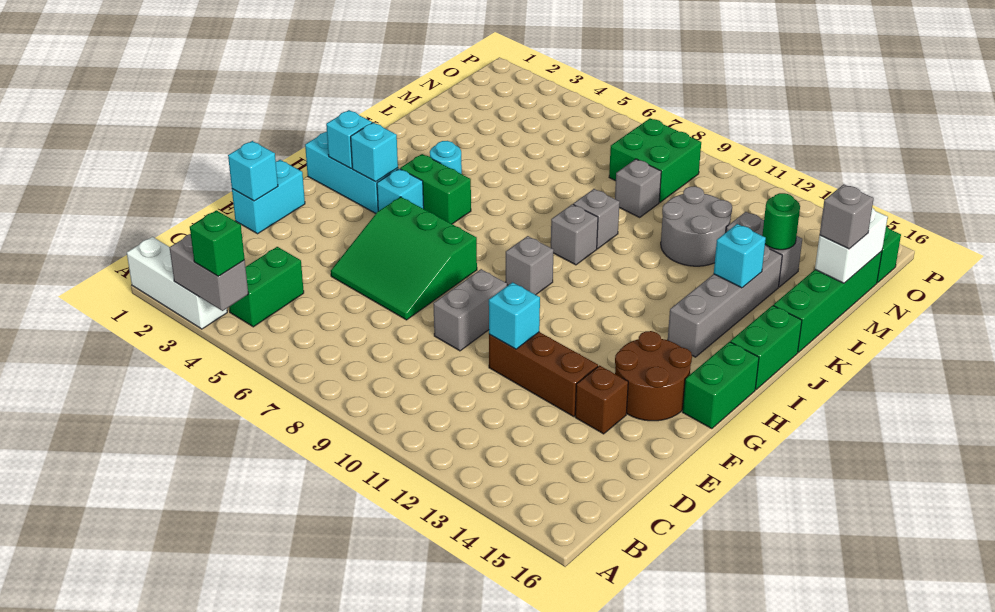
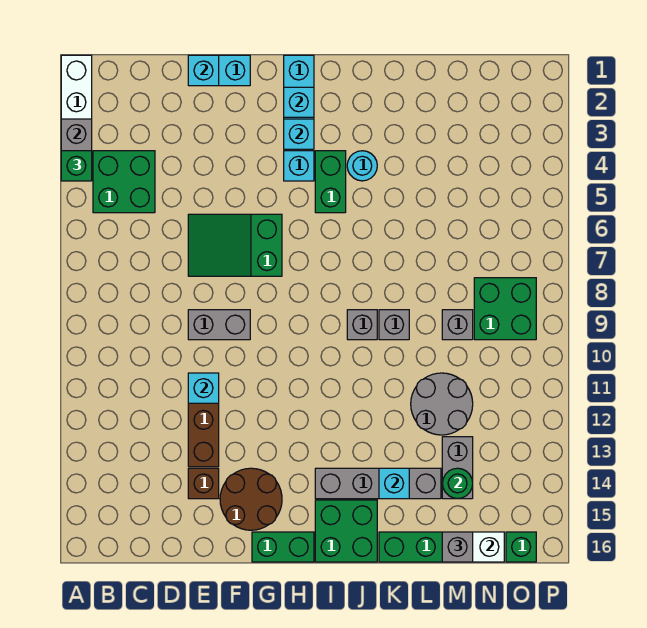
green 1x2 brick [229,247,304,327] -> green 2x2 brick [93,151,155,213]
green 3x3 slope [331,197,477,320] -> green 2x3 slope [188,214,282,276]
grey 1x1 brick [506,236,554,295] -> none
green 1x2 brick [730,305,802,389] -> green 2x2 brick [315,500,377,562]

